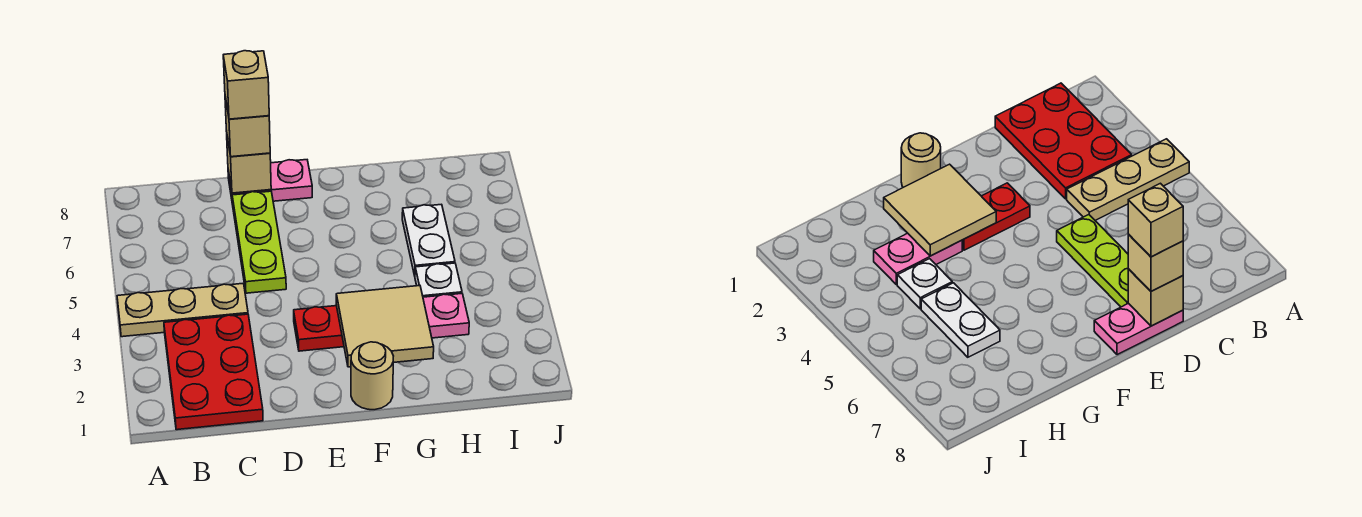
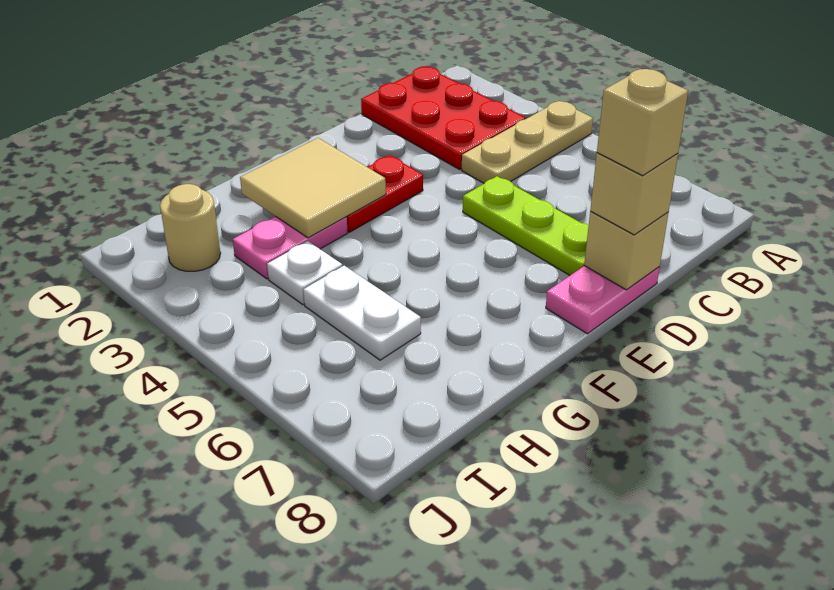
tan 1x1 round brick [351,342,393,410] -> tan 1x1 round brick moved to [160,184,220,271]

